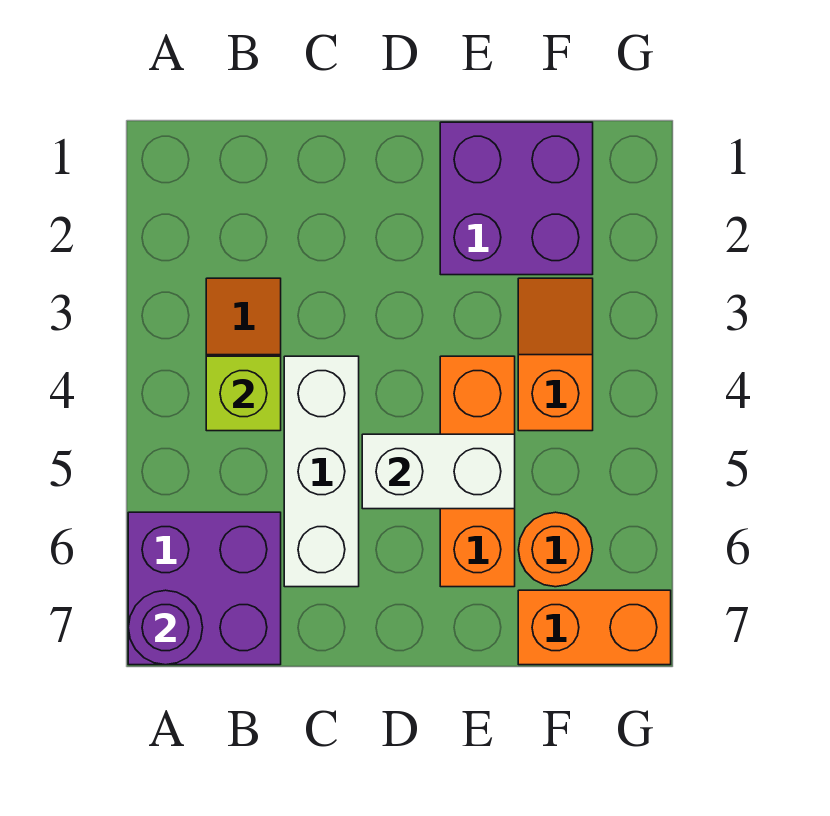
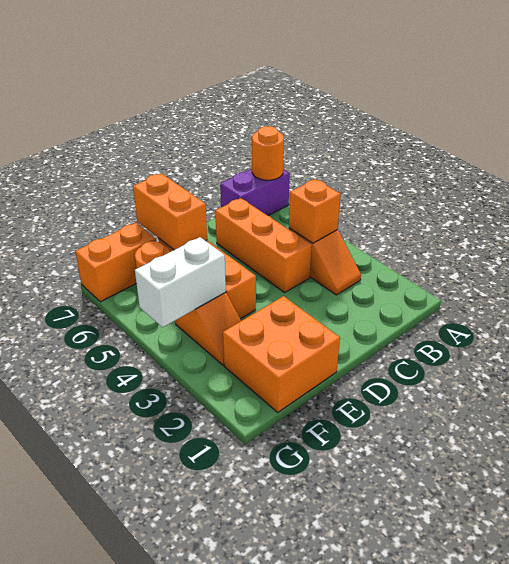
purple 2x2 brick [128,512,281,665] -> purple 1x2 brick [220,169,290,215]
purple 1x1 round brick [128,590,203,665] -> orange 1x1 round brick [252,126,284,180]
lime 1x1 brick [206,356,281,431] -> orange 1x1 brick [289,179,341,243]
white 1x3 brick [284,356,359,587] -> orange 1x3 brick [215,198,312,293]
white 1x2 brick [362,434,515,509] -> white 1x2 brick moved to [135,237,226,327]
purple 2x2 brick [440,122,593,275] -> orange 2x2 brick [223,296,340,412]
none -> orange 1x2 brick [133,173,207,250]

